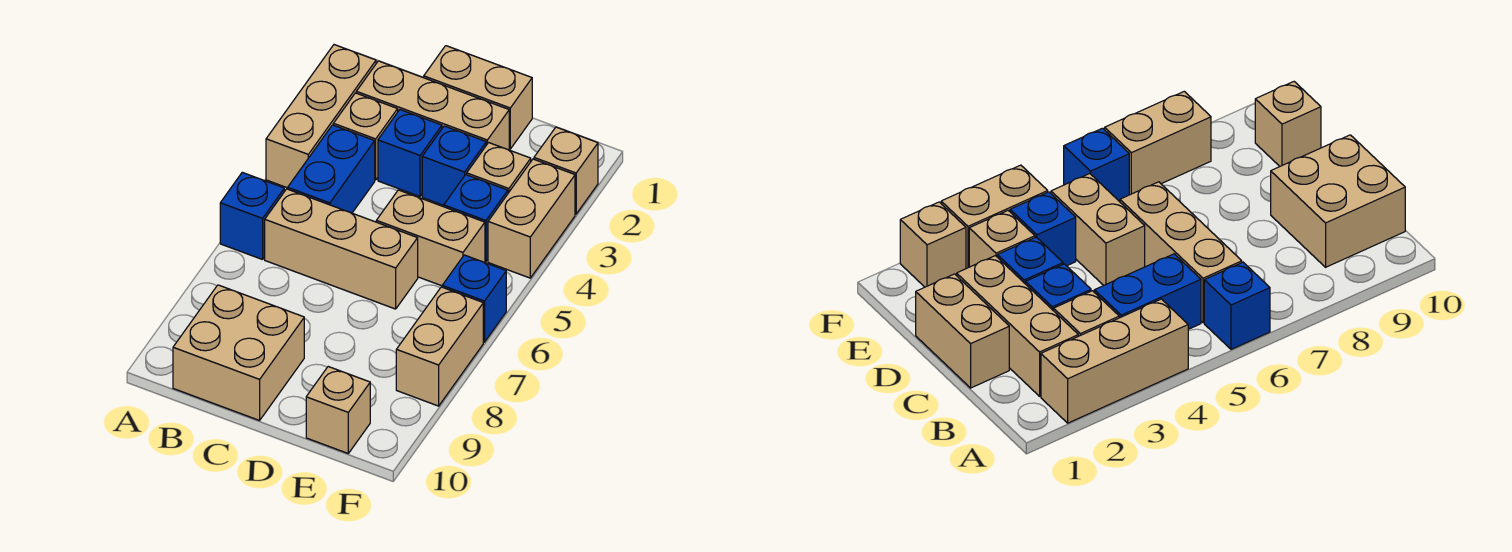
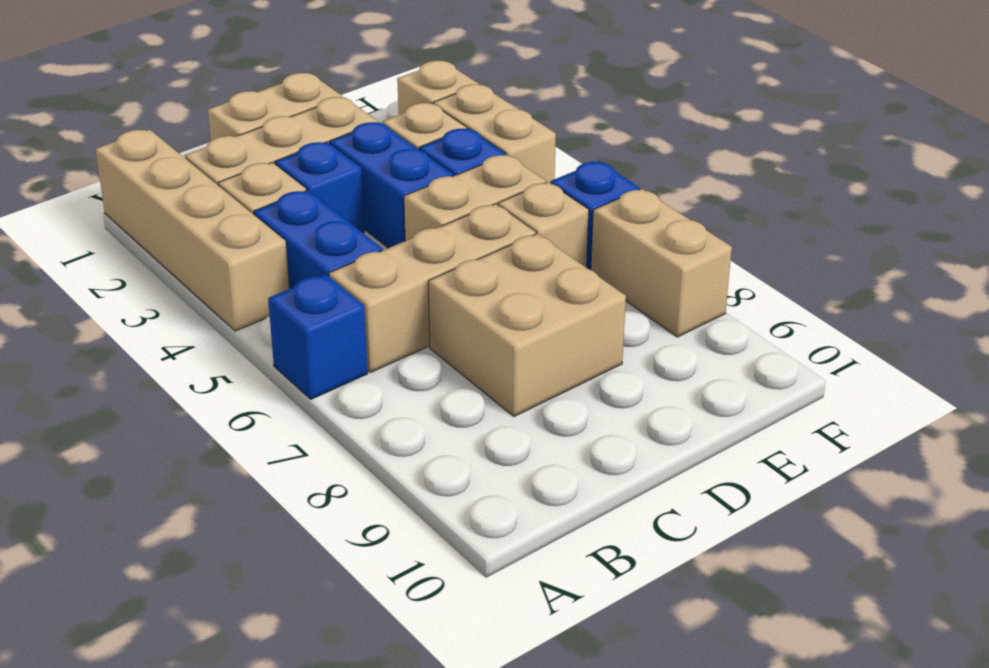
tan 1x3 brick [266,45,376,188] -> tan 1x4 brick [96,130,289,331]
tan 2x2 brick [173,285,304,420] -> tan 2x2 brick moved to [428,234,626,417]
blue 1x1 brick [422,126,486,205] -> blue 1x2 brick [329,122,453,248]
tan 1x1 brick [306,367,370,453] -> tan 1x1 brick moved to [498,182,589,267]

